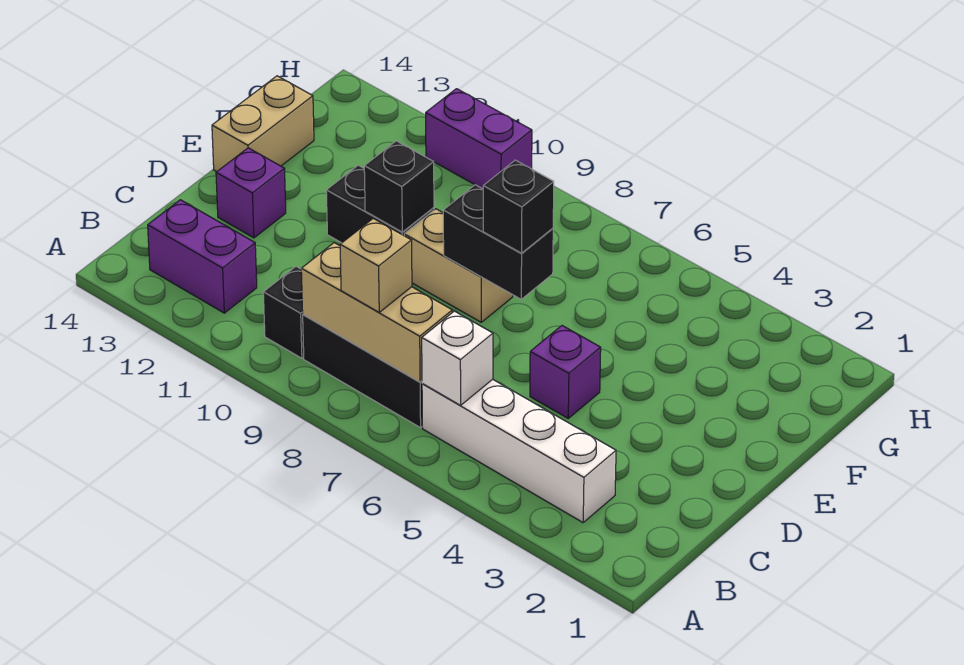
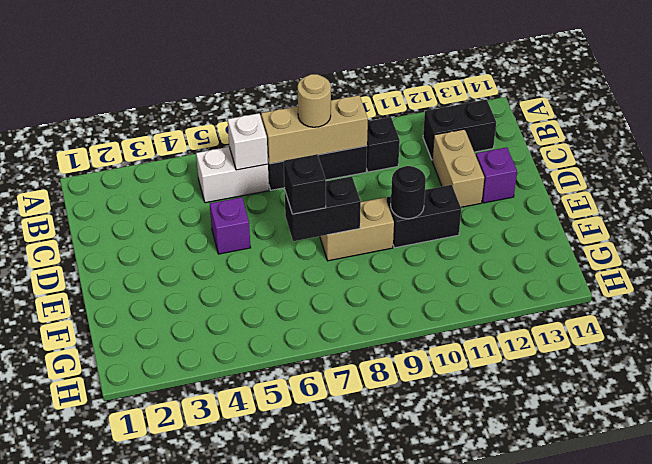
white 1x4 brick [422,379,616,522] -> white 1x2 brick [196,147,269,203]
tan 1x1 brick [340,218,412,312] -> tan 1x1 round brick [298,74,331,127]
purple 1x2 brick [148,200,257,313] -> black 1x2 brick [423,100,496,159]
black 1x1 brick [364,141,434,232] -> black 1x1 round brick [391,166,426,219]
tan 1x2 brick [212,76,314,172] -> tan 1x2 brick moved to [432,129,484,207]
purple 1x2 brick [426,89,532,189] -> none

